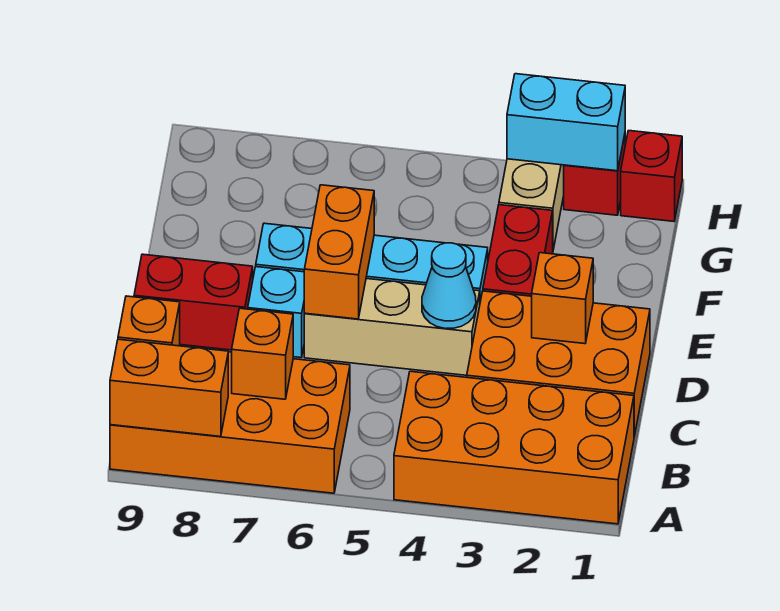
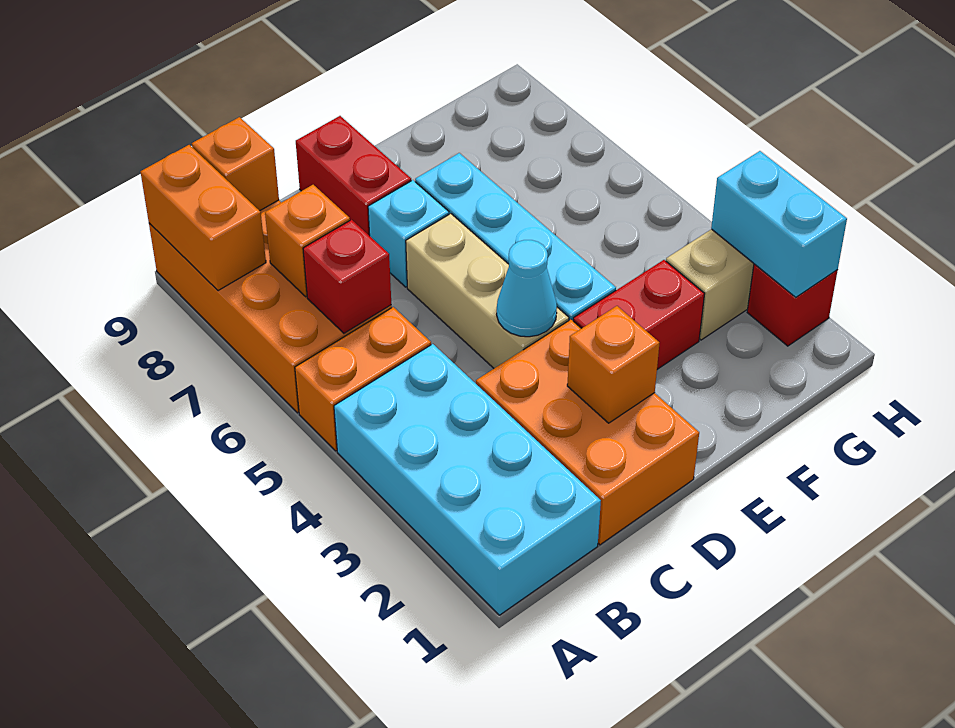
orange 2x4 brick [394,371,634,524] -> cyan 2x4 brick [334,344,601,615]
orange 1x2 brick [304,185,374,319] -> orange 1x2 brick moved to [295,307,431,451]
red 1x1 brick [621,131,682,221] -> red 1x1 brick moved to [303,220,391,333]

